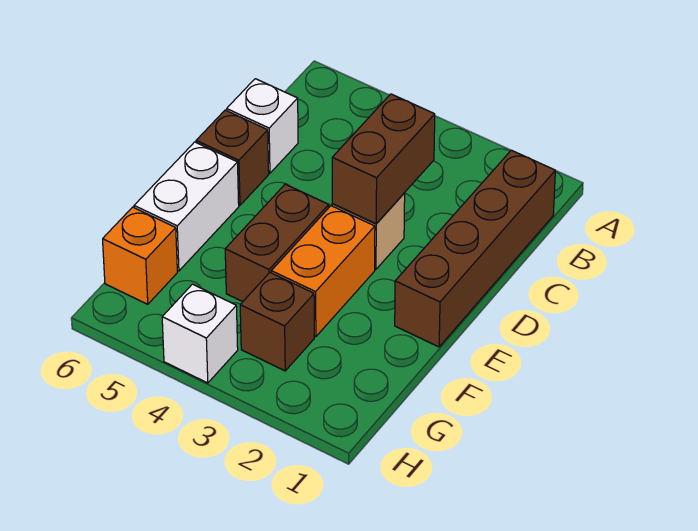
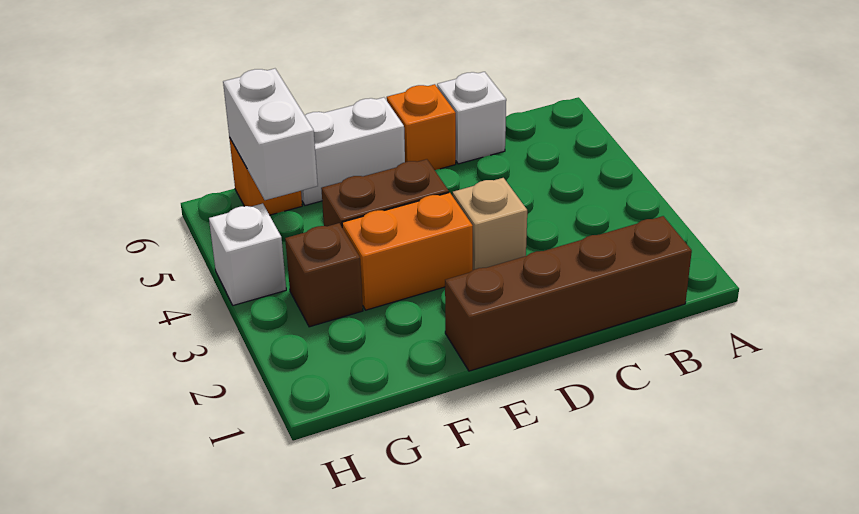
brown 1x2 brick [332,94,435,224] -> none
brown 1x1 brick [196,110,269,205] -> orange 1x1 brick [387,84,456,170]
none -> white 1x2 brick [223,69,318,200]

